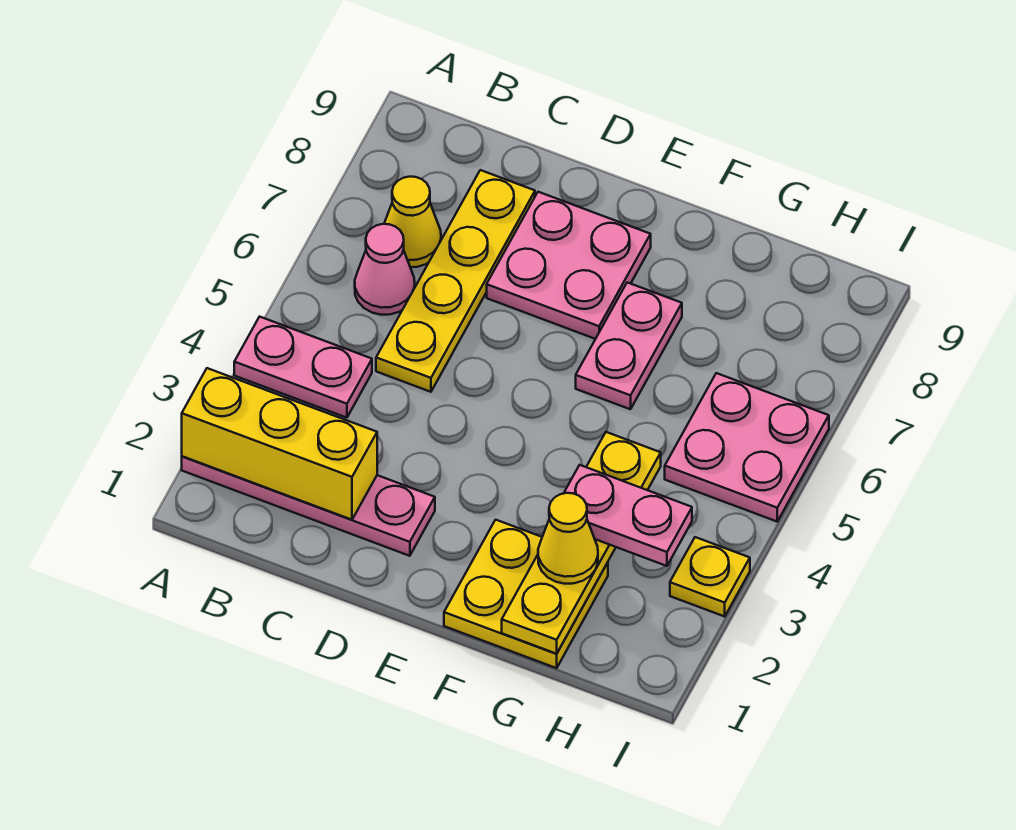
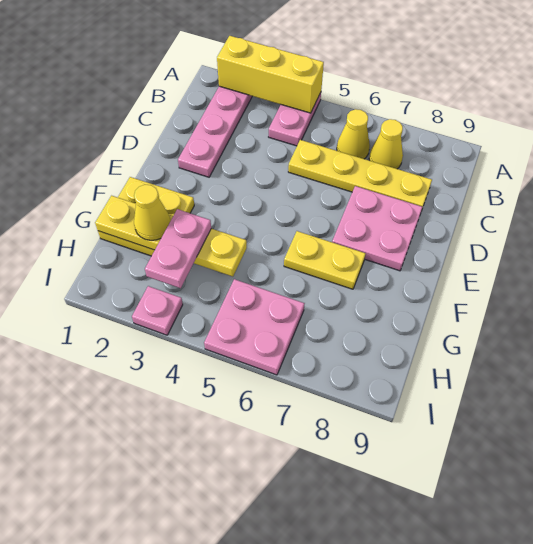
yellow 1x3 brick [182,368,377,520] -> yellow 1x3 brick turned to [217,36,324,113]
pink 1x1 cone [355,224,415,315] -> yellow 1x1 cone [337,109,370,159]
pink 1x2 plate [576,282,682,409] -> yellow 1x2 plate [284,231,366,289]
yellow 1x1 plate [670,537,750,616] -> pink 1x1 plate [132,286,183,335]

